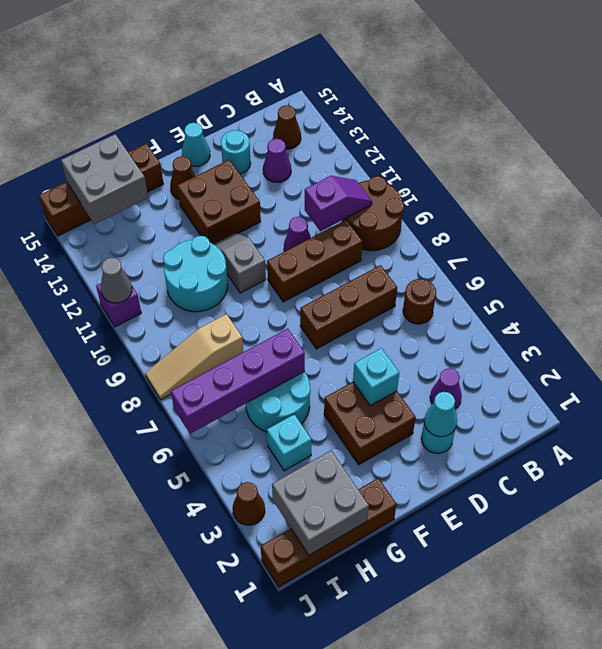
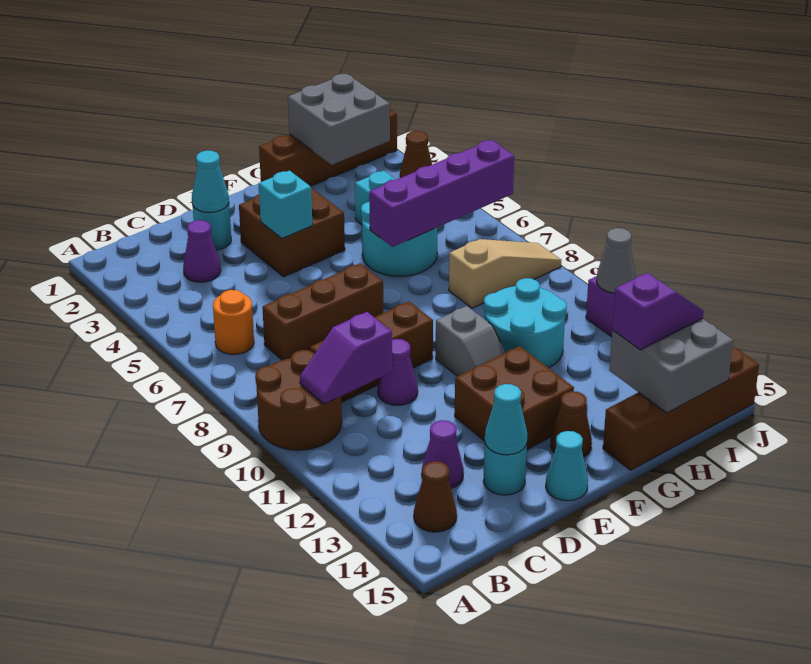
brown 1x1 round brick [403,279,436,324] -> orange 1x1 round brick [213,290,254,354]
none -> cyan 1x1 cone [485,384,527,455]
none -> purple 1x2 slope [612,273,704,350]

